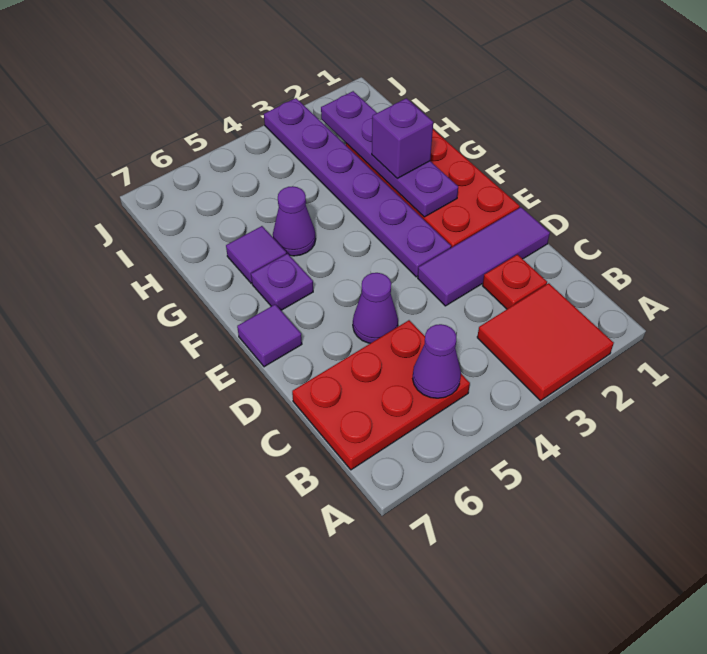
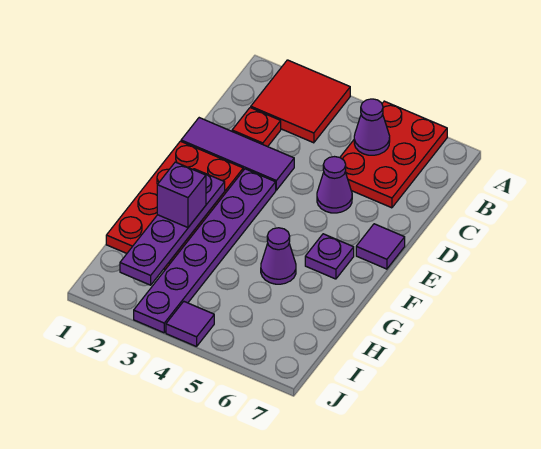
red 2x3 plate [292,320,470,470] -> red 2x3 plate turned to [340,101,447,208]
purple 1x1 tile [226,226,286,283] -> purple 1x1 tile moved to [166,302,214,347]

